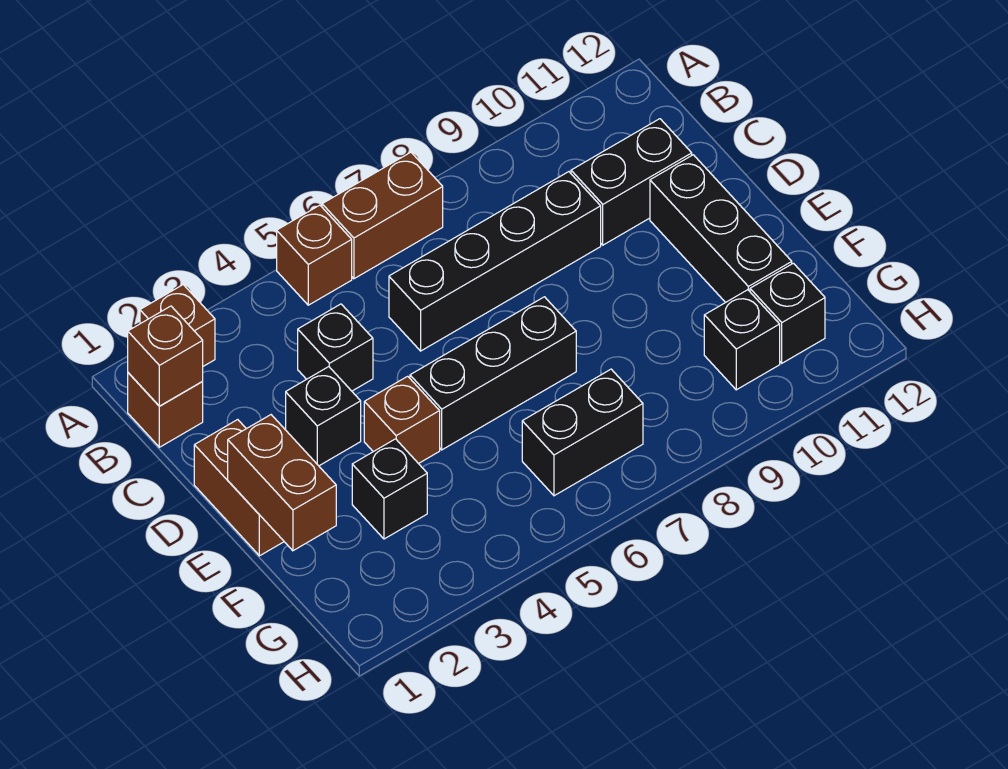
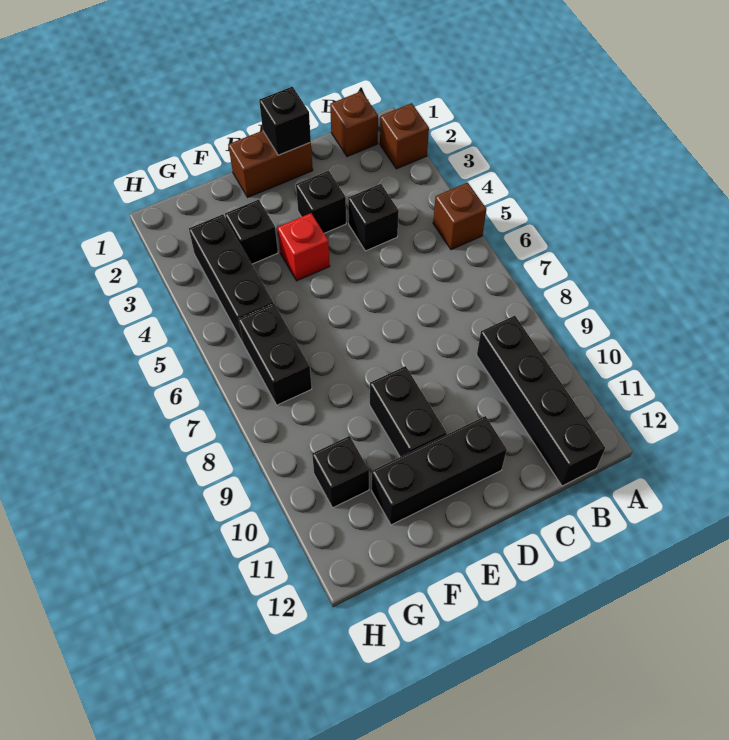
brown 1x2 brick [322,152,443,279] -> none
brown 1x1 brick [128,306,203,406] -> none
black 1x4 brick [389,172,601,351] -> black 1x4 brick moved to [477,316,605,486]
black 1x2 brick [571,119,692,245] -> black 1x2 brick moved to [370,366,447,457]
brown 1x2 brick [228,415,336,551] -> none
brown 1x1 brick [364,376,440,464] -> red 1x1 brick [278,213,330,281]
black 1x3 brick [410,297,576,450] -> black 1x3 brick moved to [189,214,273,342]
black 1x1 brick [750,263,825,363] -> black 1x1 brick moved to [259,87,311,155]

